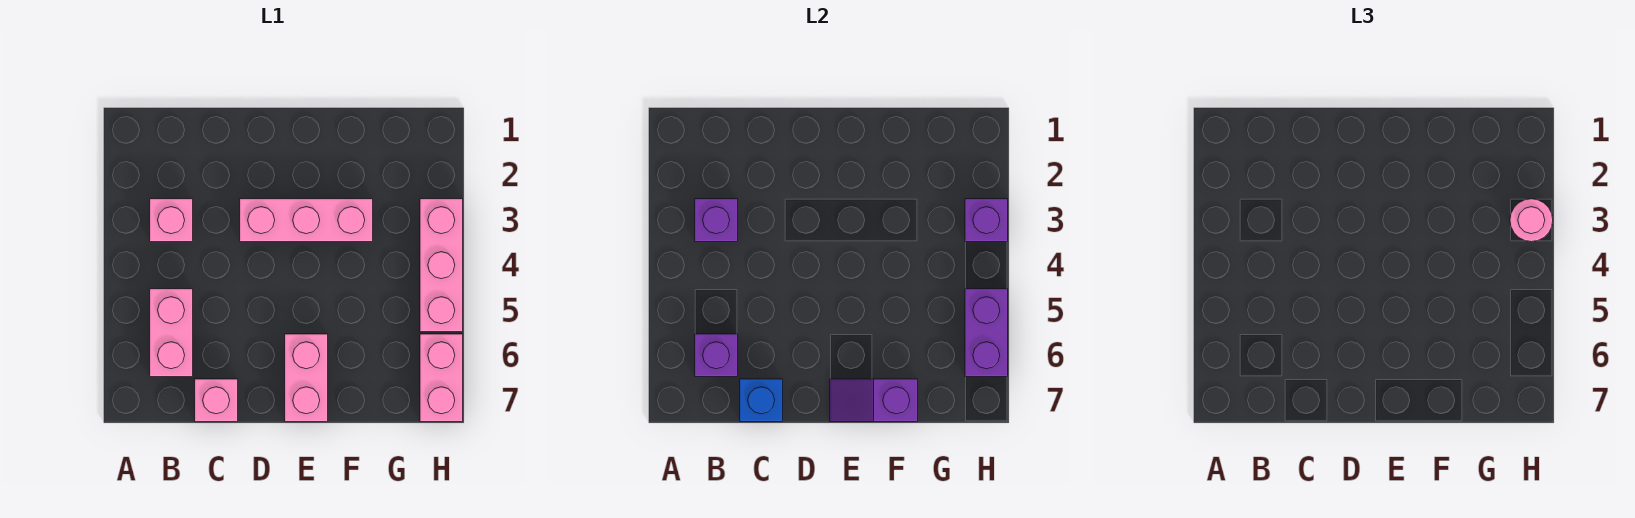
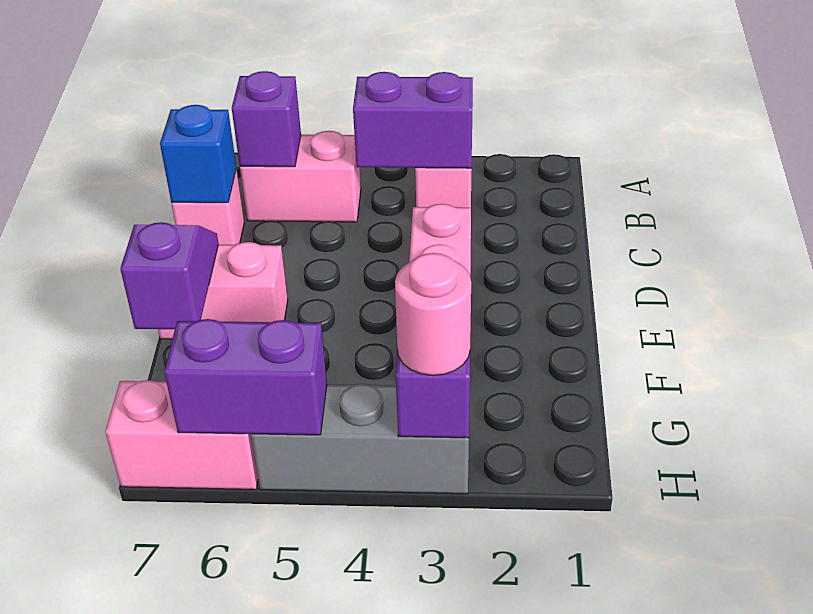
purple 1x1 brick [695,199,738,242] -> purple 1x2 brick [353,72,473,168]
pink 1x3 brick [420,199,463,332] -> grey 1x3 brick [251,384,469,494]

